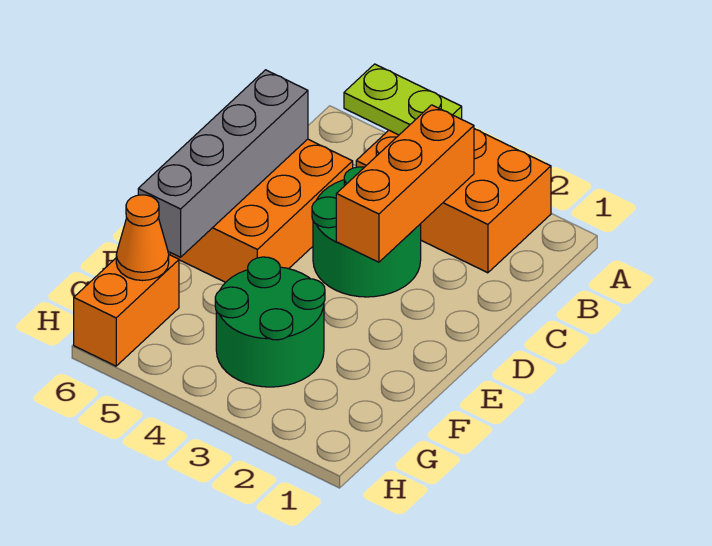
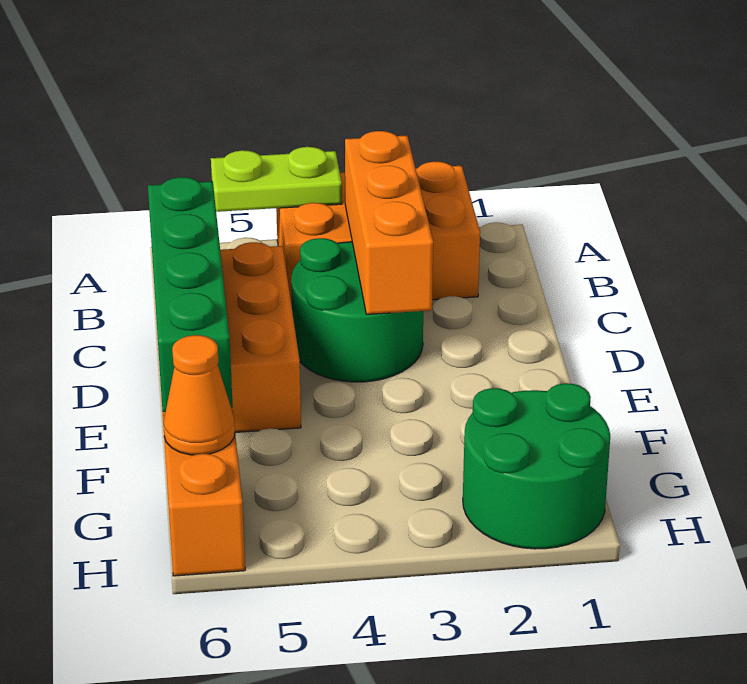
grey 1x4 brick [138,70,308,257] -> green 1x4 brick [148,177,233,412]
green 2x2 round brick [215,257,325,387] -> green 2x2 round brick moved to [463,383,610,549]

